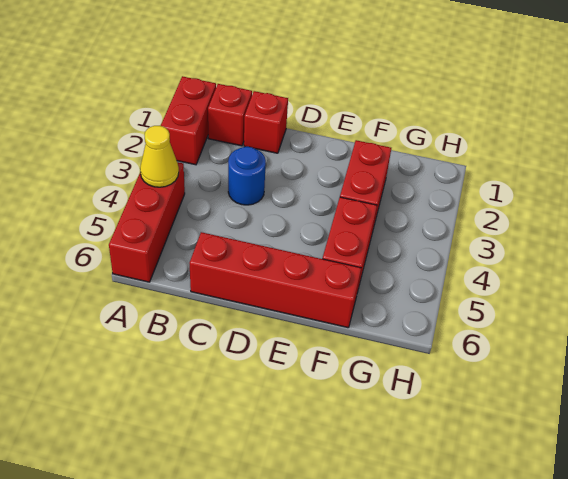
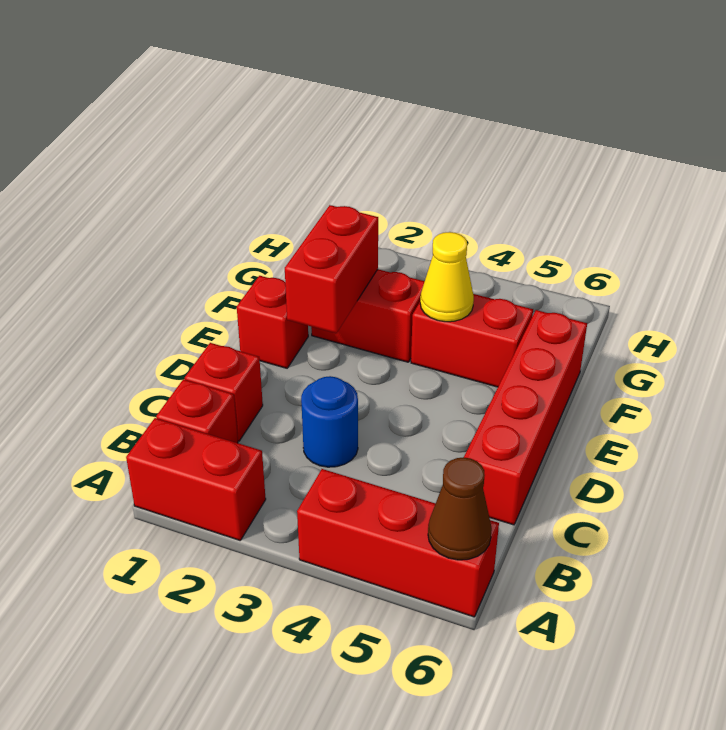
yellow 1x1 cone [140,126,179,187] -> yellow 1x1 cone moved to [420,232,474,322]
none -> brown 1x1 cone [428,457,492,560]
none -> red 1x1 brick [237,276,308,368]
none -> red 1x2 brick [285,205,378,333]

